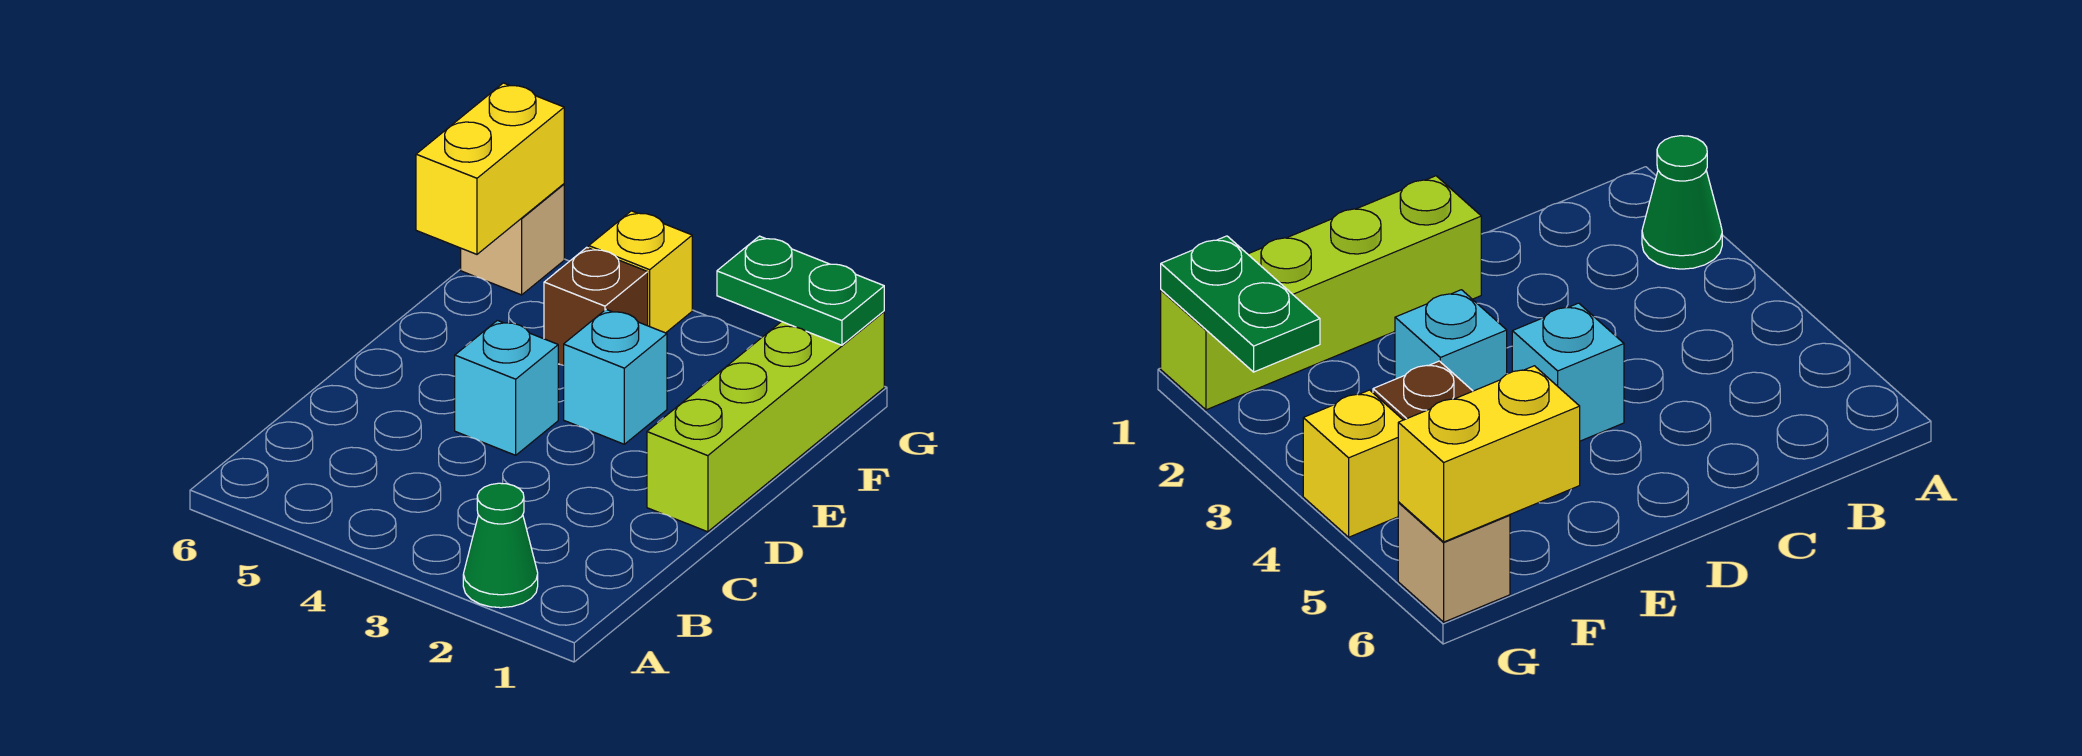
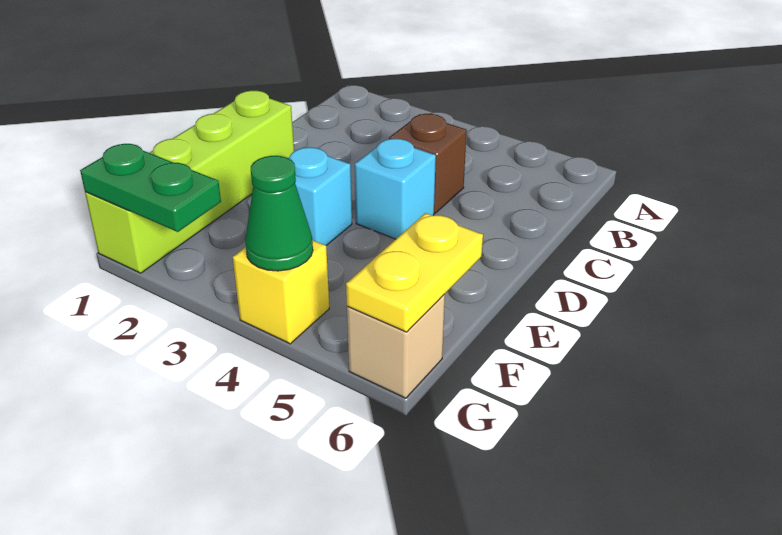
green 1x1 cone [463,483,538,608] -> green 1x1 cone moved to [245,156,313,271]
brown 1x1 brick [544,247,648,365] -> brown 1x1 brick moved to [389,114,467,213]
yellow 1x2 brick [416,83,564,254] -> yellow 1x2 plate [346,213,483,332]

